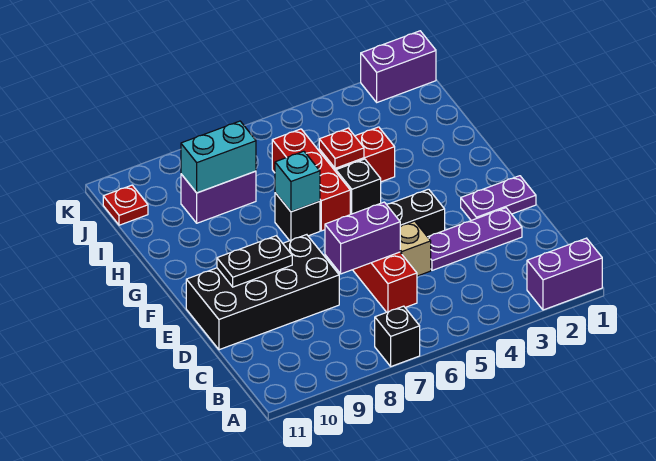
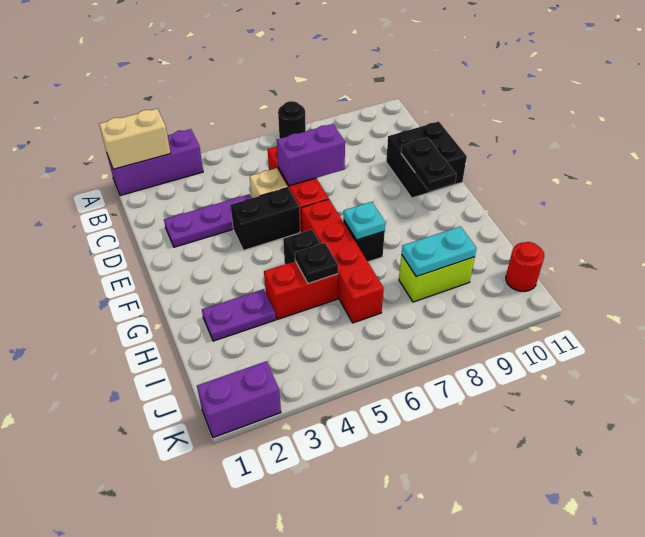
purple 1x2 brick [527,238,602,310] -> purple 1x3 brick [107,129,203,196]
none -> tan 1x2 brick [99,109,171,169]
black 1x1 brick [375,306,420,366] -> black 1x1 round brick [278,101,306,138]
black 2x4 brick [186,235,339,350] -> black 2x2 brick [386,122,467,198]
purple 1x2 plate [461,176,536,220] -> purple 1x2 plate moved to [202,289,276,341]
black 1x2 plate [217,236,292,287] -> black 1x2 plate turned to [401,138,456,191]
red 1x3 brick [272,129,350,231] -> red 1x4 brick [301,199,384,323]
cyan 1x1 brick [275,151,320,212] -> cyan 1x1 plate [343,202,385,240]
red 1x1 plate [319,128,364,168] -> black 1x1 plate [295,243,338,283]
purple 1x2 brick [181,171,256,223] -> lime 1x2 brick [399,255,475,302]
cyan 1x2 brick [181,121,256,193] -> cyan 1x2 plate [402,227,477,277]
red 1x1 plate [103,185,148,225] -> red 1x1 round brick [506,242,544,291]

